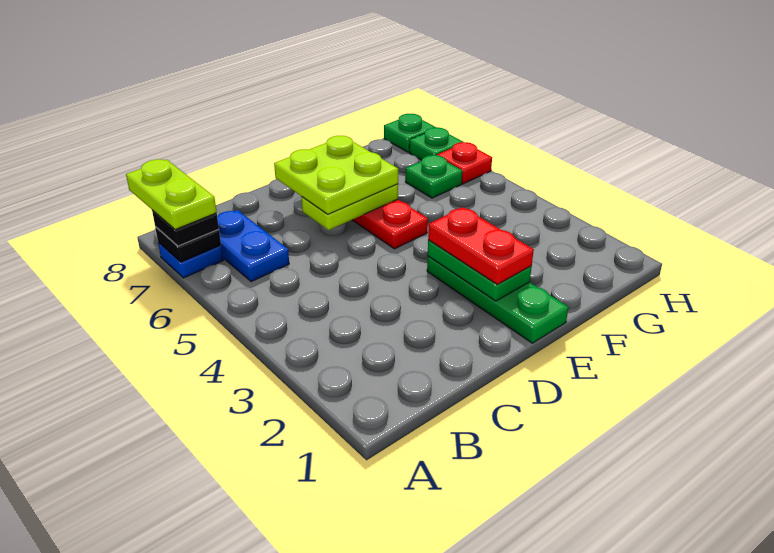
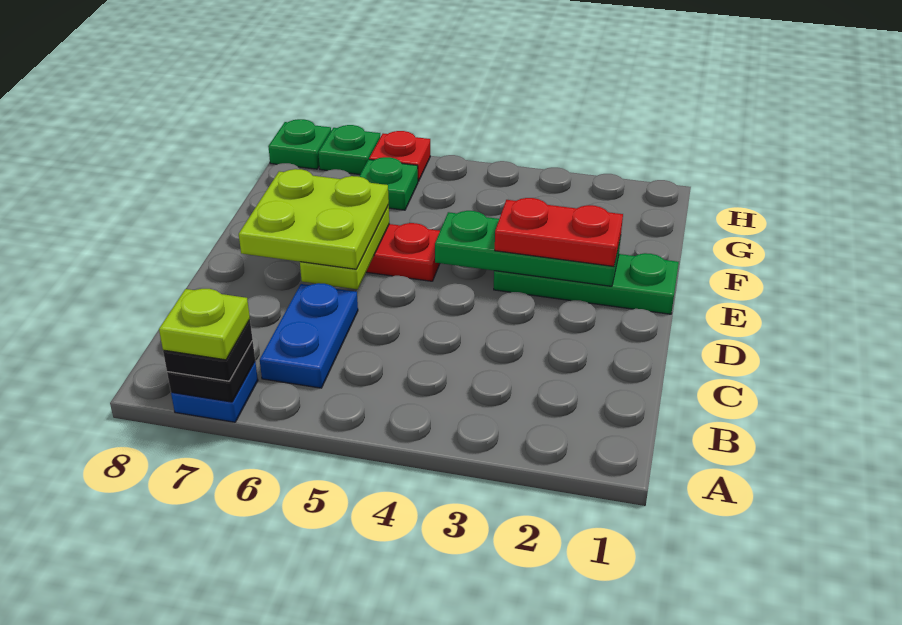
lime 1x2 plate [126,159,217,229] -> lime 1x1 plate [159,289,250,360]
blue 1x2 plate [217,210,289,282] -> blue 1x2 plate turned to [260,283,358,388]
green 1x2 plate [428,240,532,301] -> green 1x3 plate [435,211,621,286]

